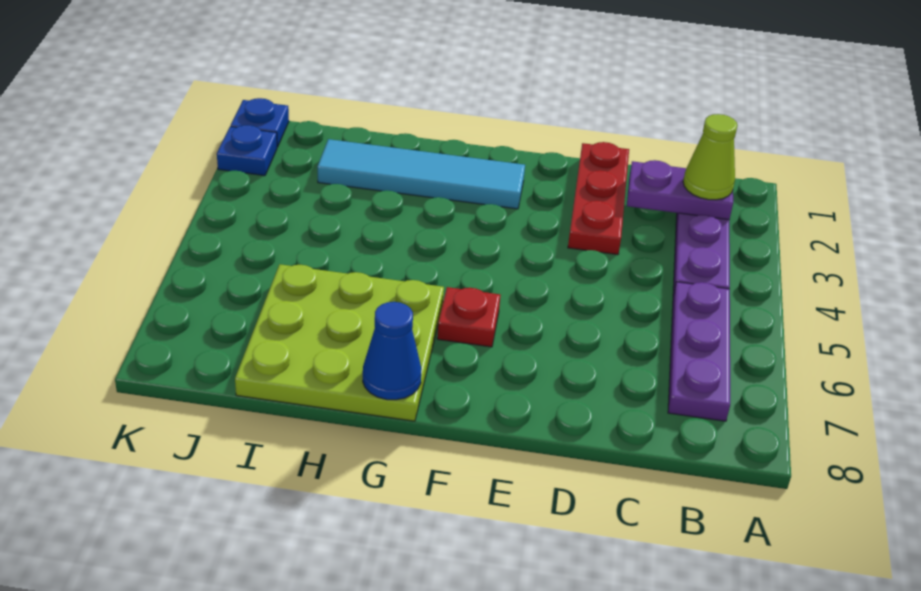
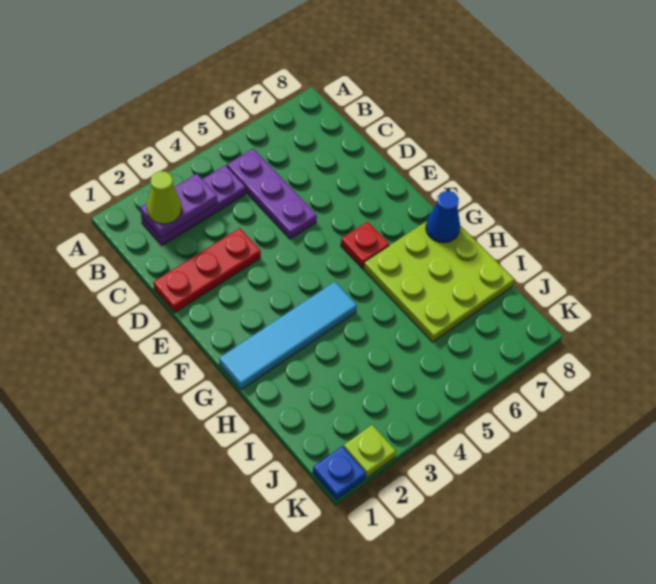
purple 1x2 plate [627,160,733,220] -> purple 1x2 plate turned to [140,174,217,238]
purple 1x3 plate [668,282,730,421] -> purple 1x3 plate turned to [227,149,317,239]
cyan 1x4 tile [317,139,525,209] -> cyan 1x4 tile turned to [219,282,357,390]
blue 1x1 plate [217,125,277,176] -> lime 1x1 plate [344,425,396,478]

